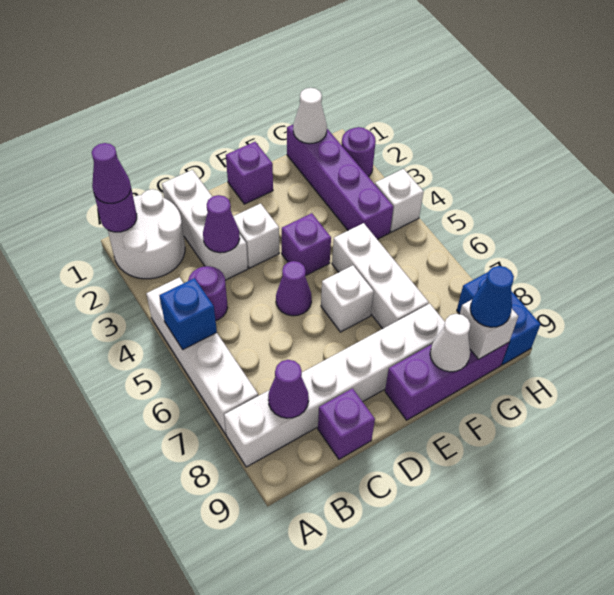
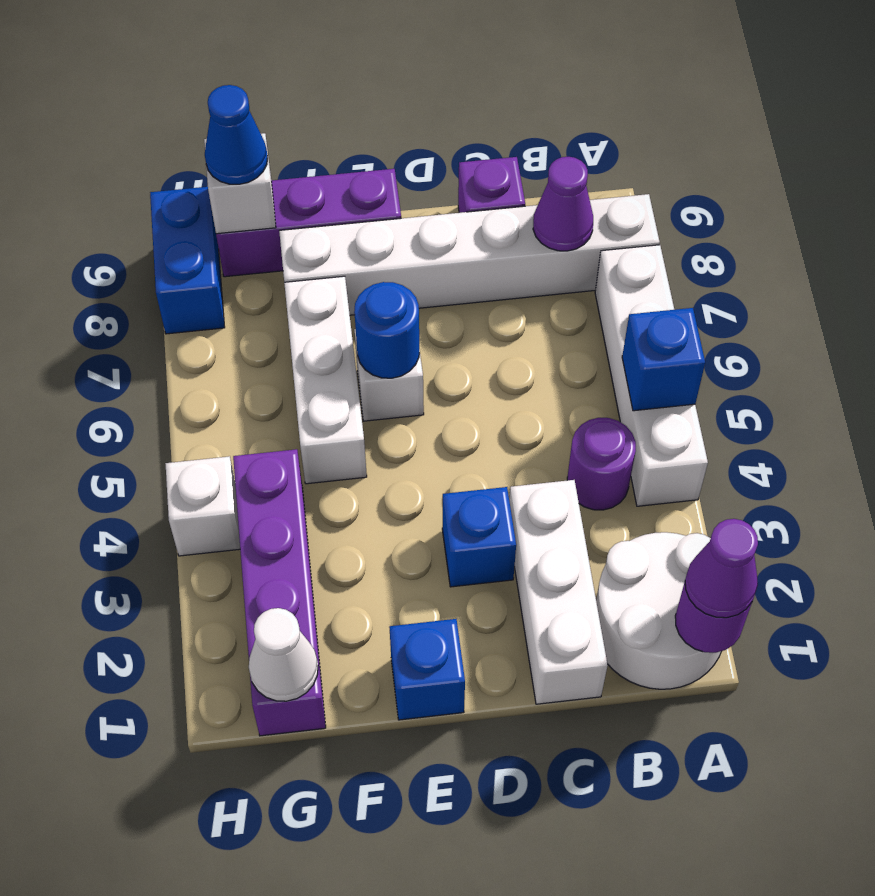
purple 1x1 cone [203,195,240,253] -> none
white 1x1 brick [233,203,279,268] -> blue 1x1 brick [442,487,516,587]
purple 1x1 cone [276,261,312,316] -> none
purple 1x1 brick [226,142,273,204] -> blue 1x1 brick [390,619,465,720]
purple 1x1 brick [282,213,331,275] -> none
none -> blue 1x1 round brick [354,282,419,378]
white 1x1 cone [430,314,470,372] -> none
purple 1x1 round brick [342,127,376,177] -> none

